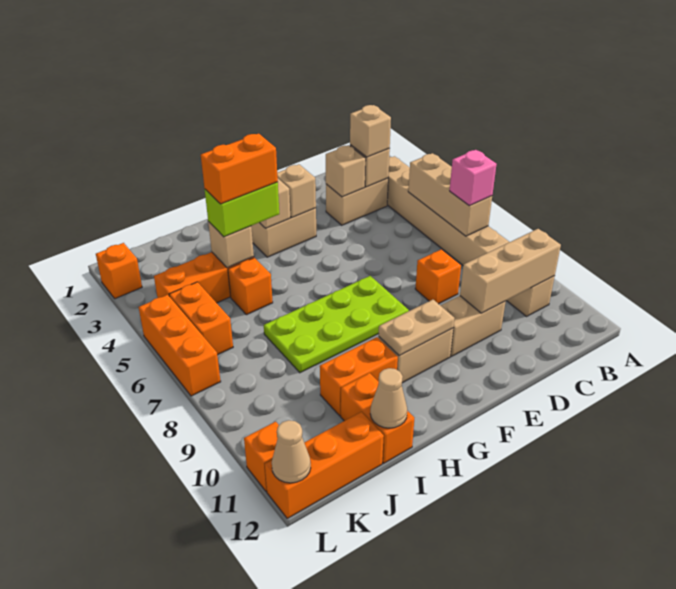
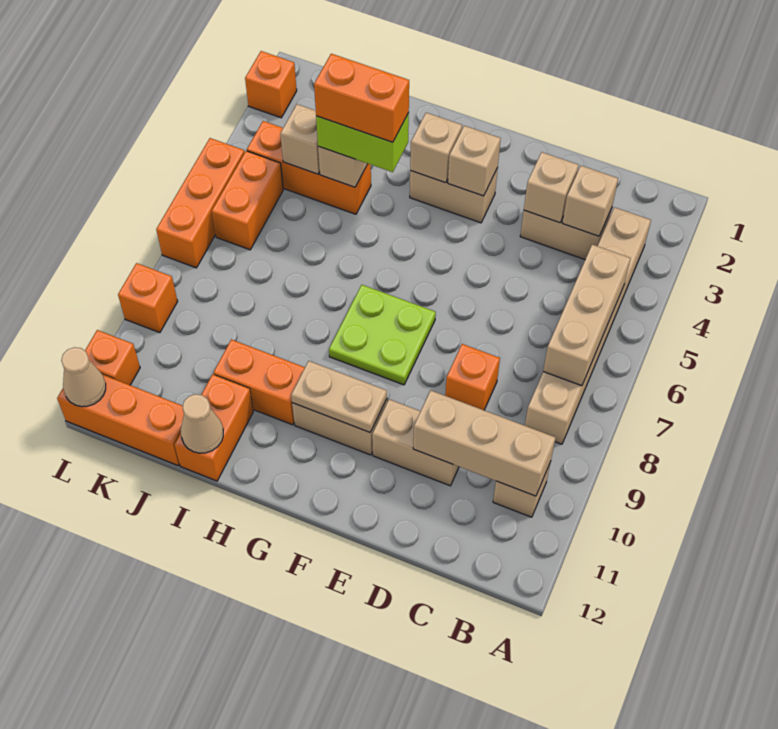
pink 1x1 brick [450,150,497,206] -> none
tan 1x1 brick [350,105,391,157] -> tan 1x1 brick moved to [280,104,320,174]
lime 2x4 plate [264,276,409,373] -> lime 2x2 plate [329,285,436,385]
orange 1x1 brick [228,258,273,315] -> orange 1x1 brick moved to [118,263,178,333]

